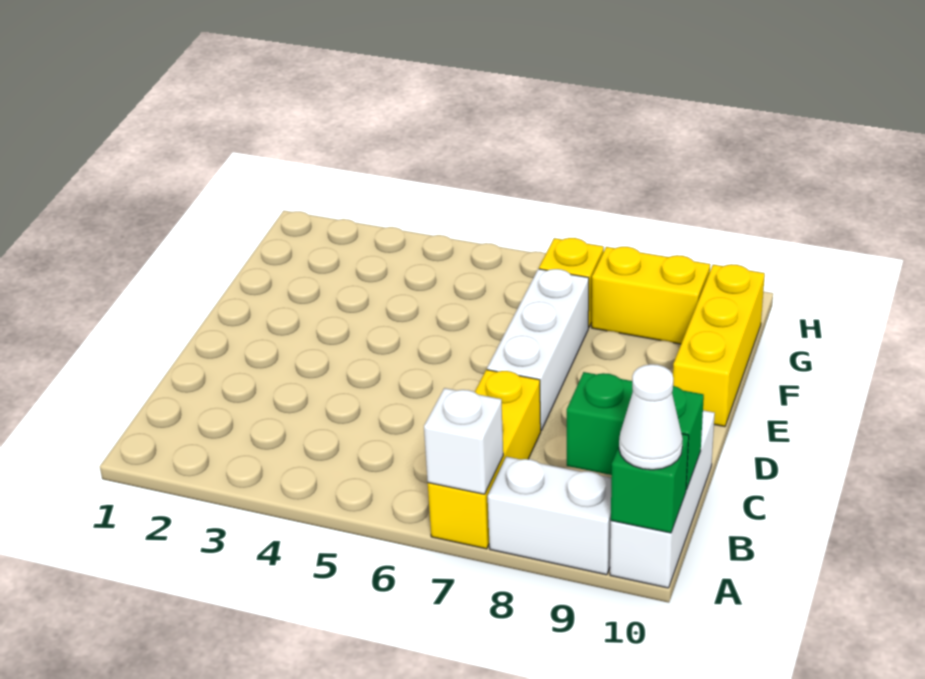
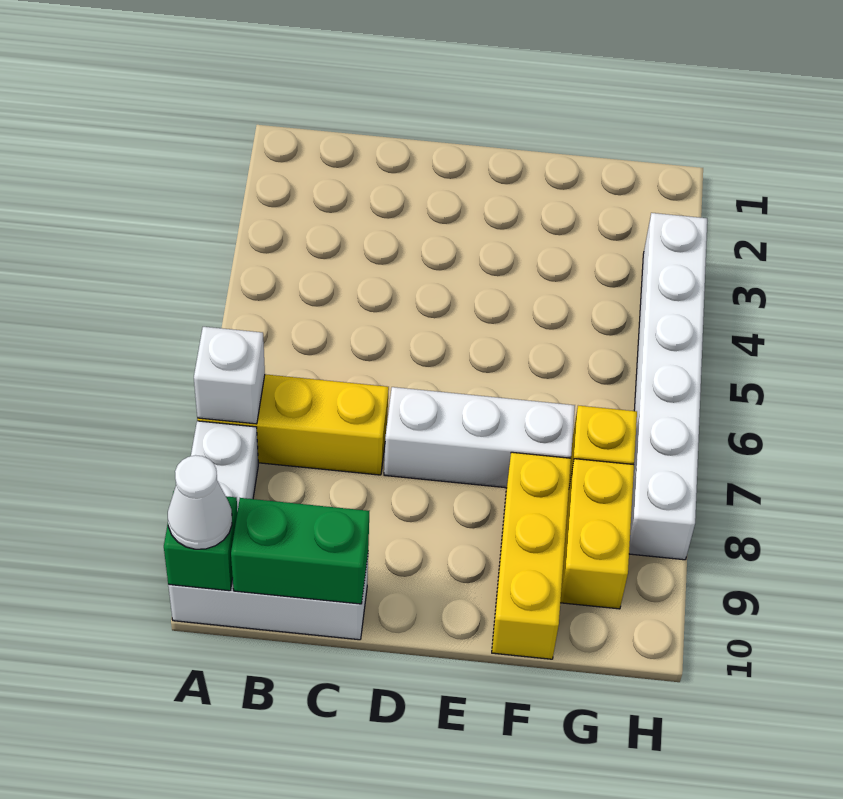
green 1x2 brick [567,372,704,490] -> green 1x2 brick turned to [231,498,369,604]
yellow 1x3 brick [673,264,765,427] -> yellow 1x3 brick turned to [492,452,571,659]
none -> white 1x6 brick [629,213,707,560]

